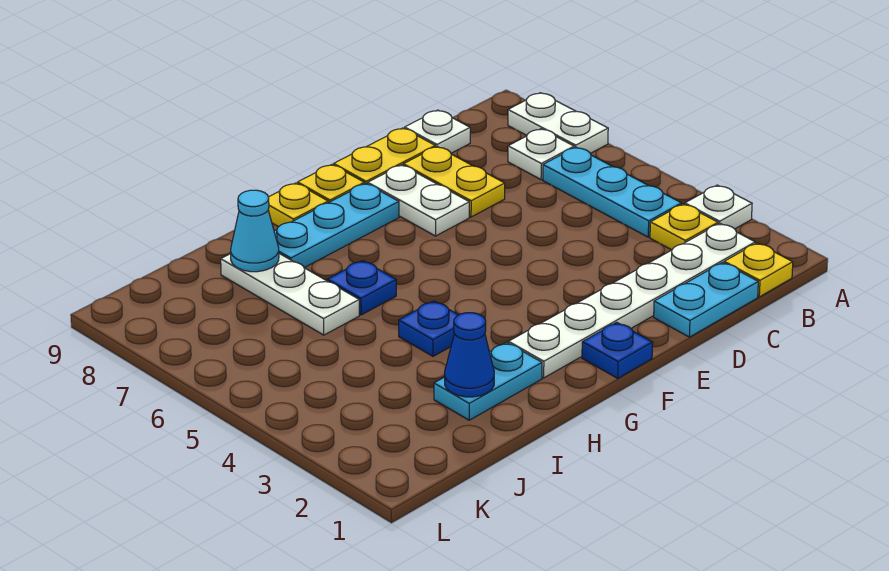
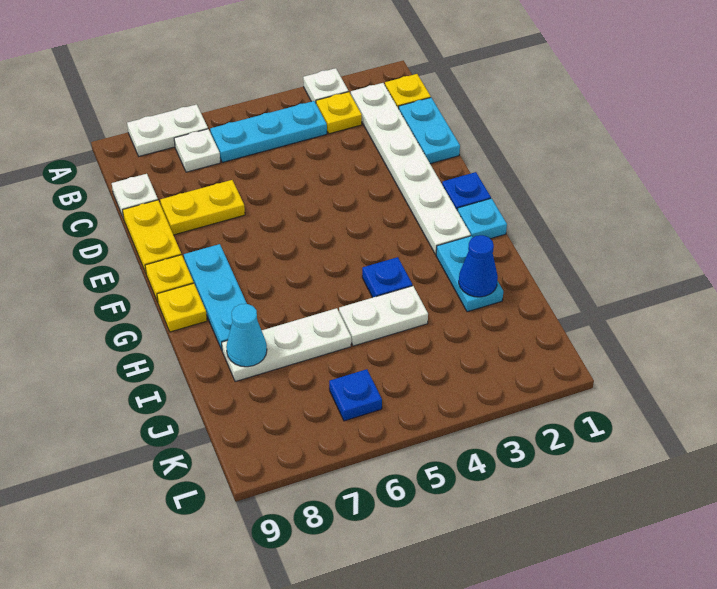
white 1x2 plate [368,165,469,236] -> white 1x2 plate moved to [339,286,428,346]
none -> cyan 1x1 plate [457,198,507,239]
blue 1x1 plate [327,261,396,315] -> blue 1x1 plate moved to [329,369,382,421]

